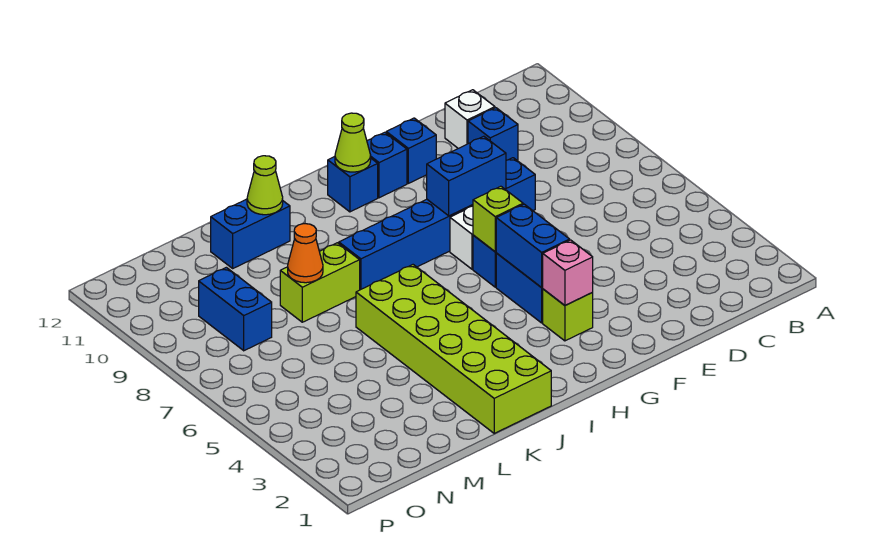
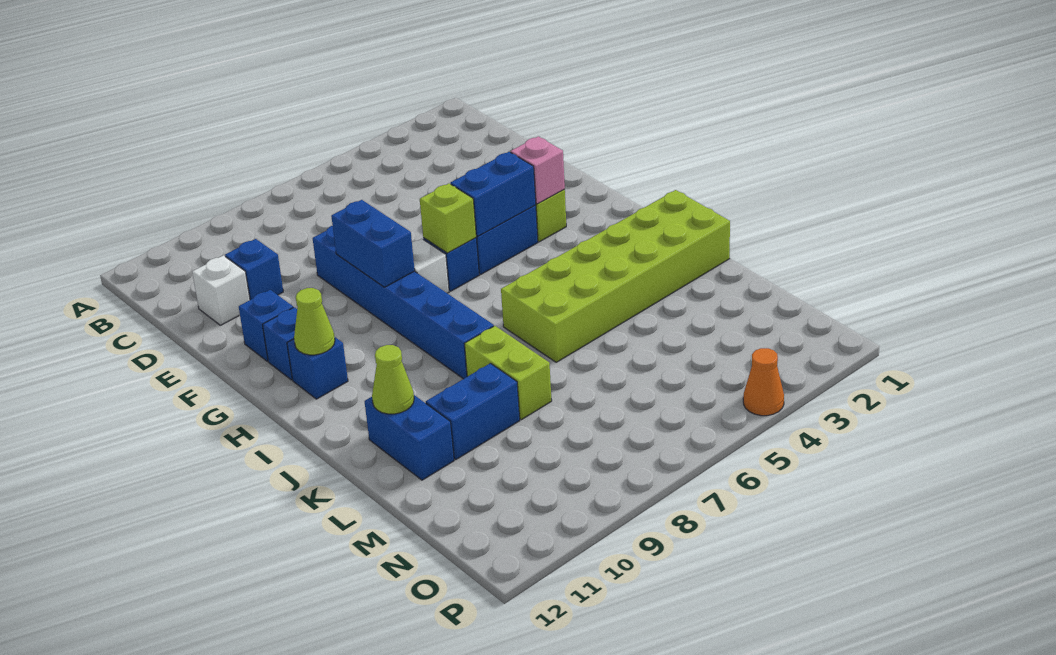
orange 1x1 cone [288,224,323,283] -> orange 1x1 cone moved to [743,348,784,416]
blue 1x2 brick [199,267,272,351] -> blue 1x2 brick moved to [426,363,520,459]

